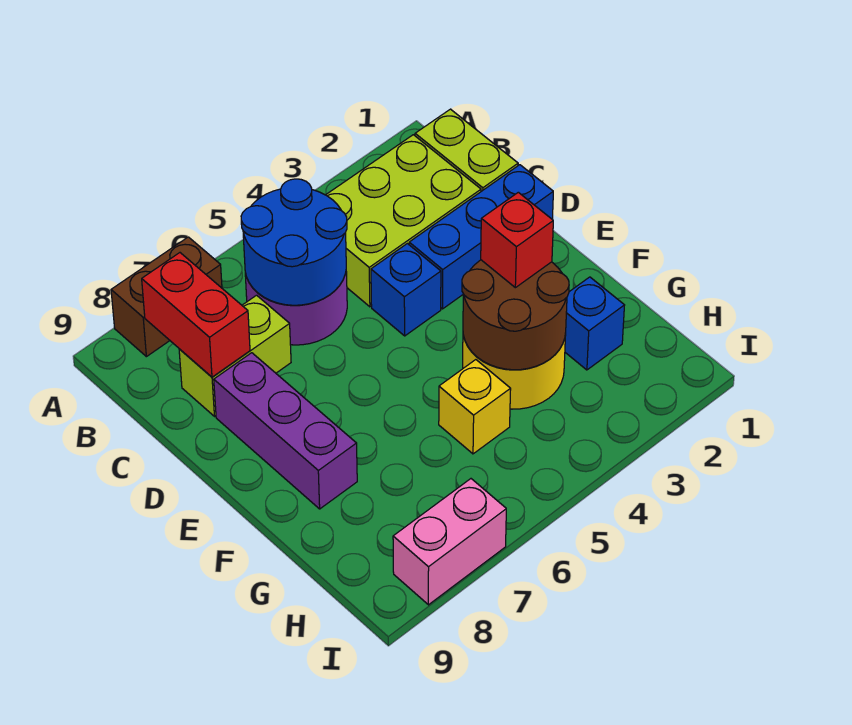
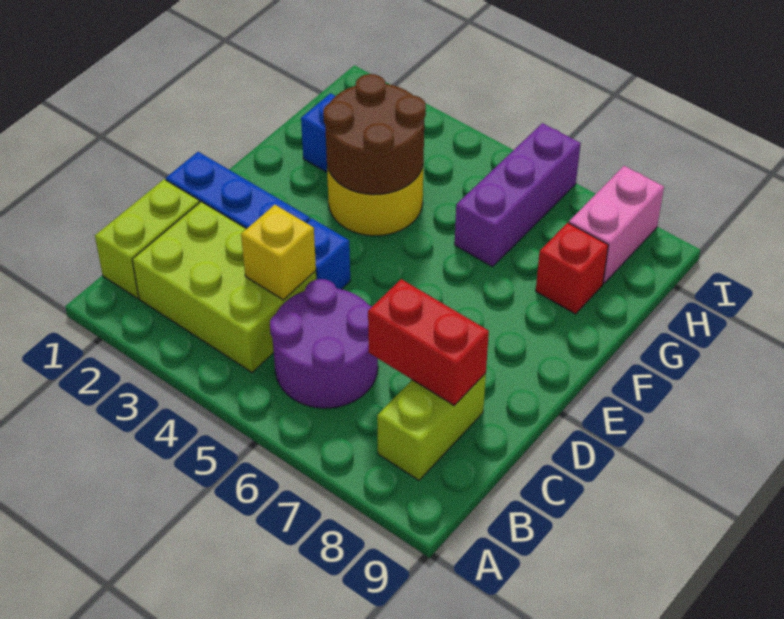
brown 1x2 brick [111,237,222,357] -> none
blue 2x2 round brick [241,179,347,305] -> none
red 1x2 brick [142,253,250,377] -> red 1x2 brick turned to [368,279,489,406]
lime 1x2 brick [179,295,291,416] -> lime 1x2 brick turned to [377,373,486,480]
purple 1x3 brick [214,353,357,509] -> purple 1x3 brick moved to [455,123,581,267]
red 1x1 brick [481,192,553,288] -> red 1x1 brick moved to [536,223,608,314]
yellow 1x1 brick [439,360,511,454] -> yellow 1x1 brick moved to [241,205,316,300]
pink 1x2 brick [393,479,506,605] -> pink 1x2 brick turned to [569,166,664,284]

